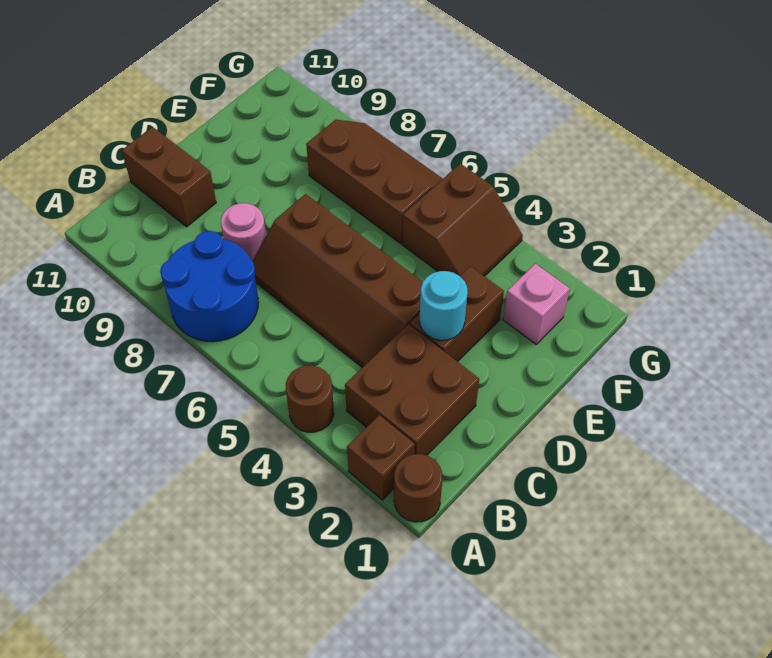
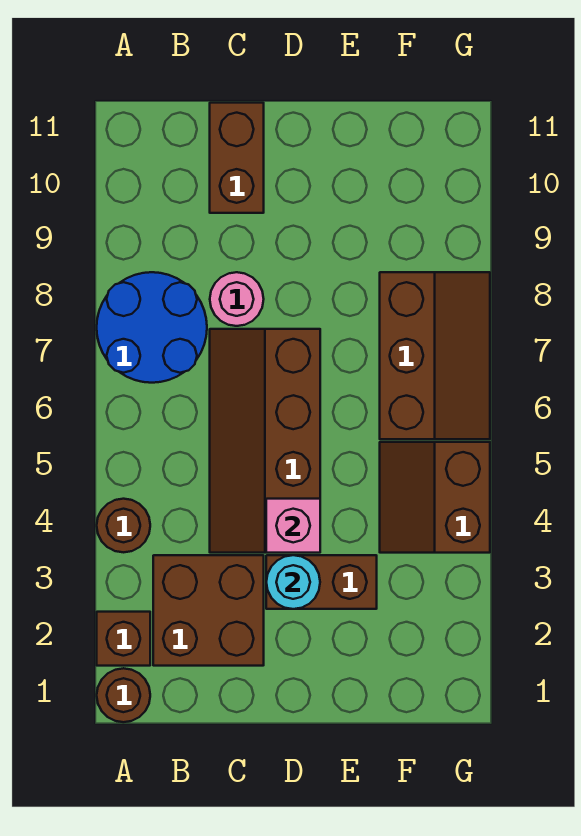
pink 1x1 brick [503,264,570,344] -> pink 1x1 brick moved to [266,499,320,553]
brown 2x2 slope [402,164,523,276] -> brown 2x2 slope turned to [380,442,490,553]

